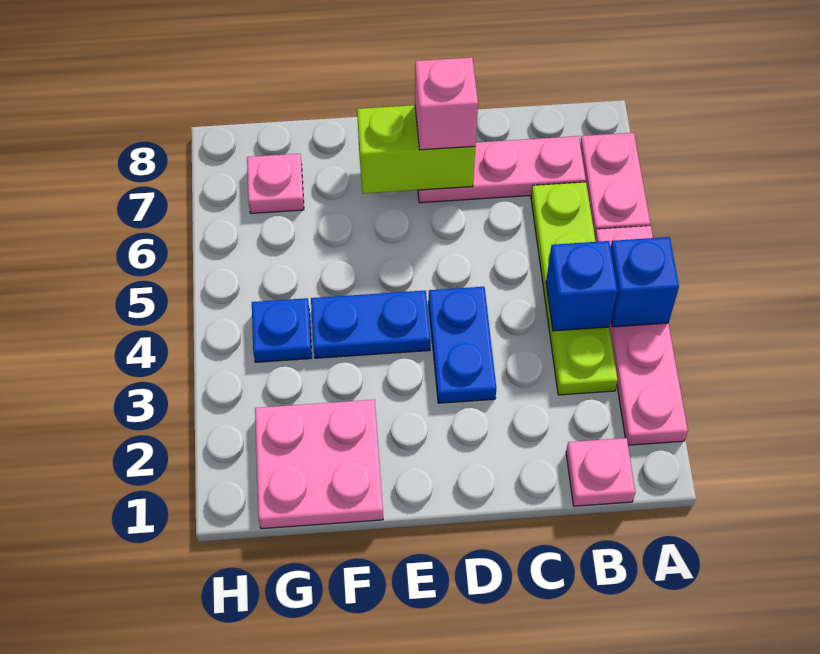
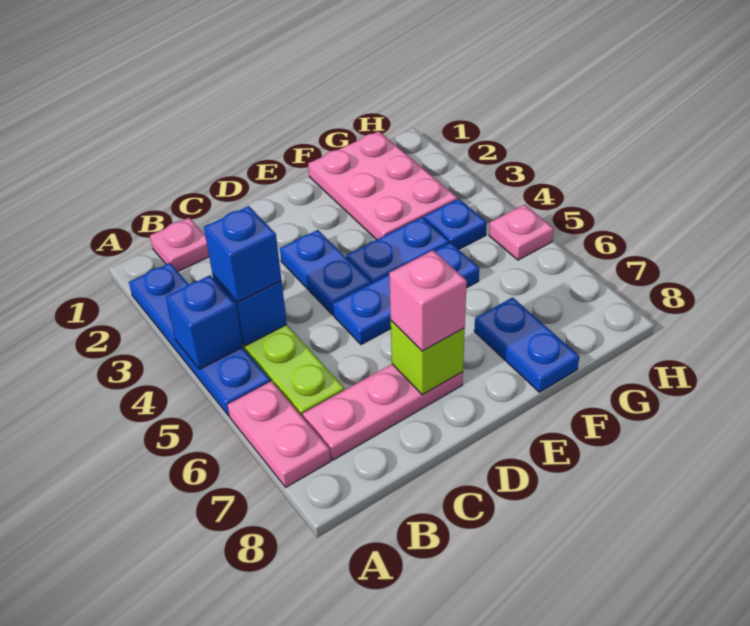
pink 1x4 plate [595,226,688,445] -> blue 1x4 plate [129,263,270,416]
none -> blue 1x1 brick [204,206,282,302]
none -> blue 1x3 plate [333,243,479,345]
lime 1x2 brick [357,105,475,194] -> lime 1x1 brick [391,321,465,395]
pink 2x2 plate [255,400,383,529] -> pink 2x3 plate [308,131,457,240]
none -> blue 1x2 plate [474,297,579,392]
pink 1x1 plate [247,154,304,213] -> pink 1x1 plate moved to [489,205,554,260]

